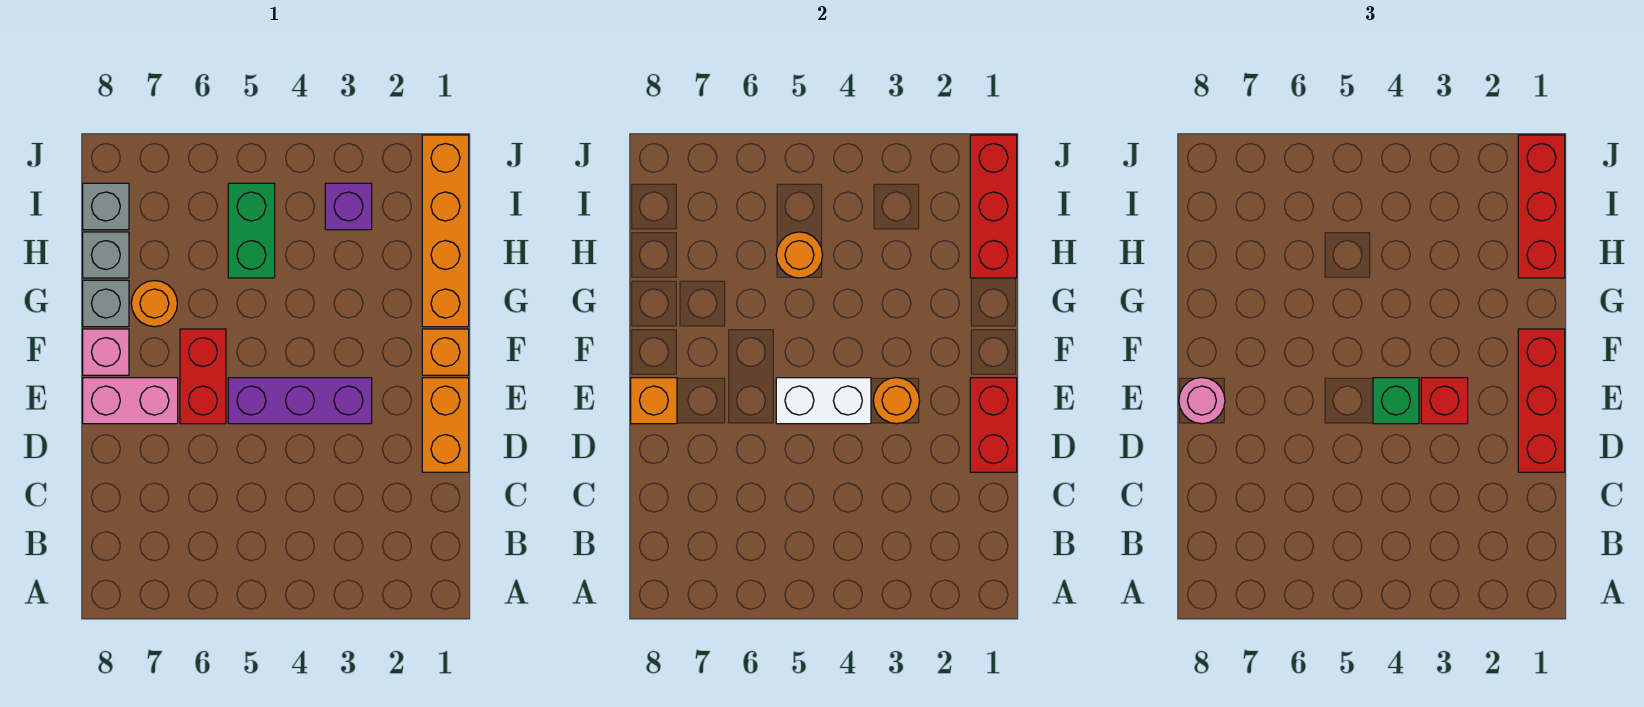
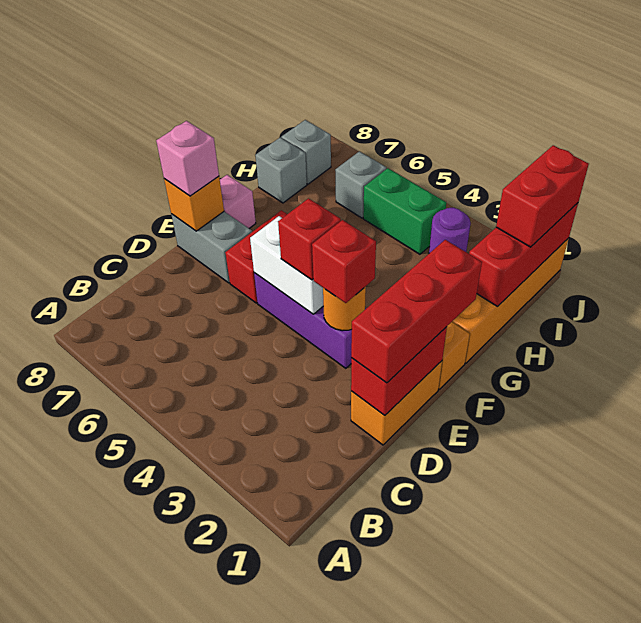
green 1x1 brick [1373,378,1419,424] -> red 1x1 brick [278,198,341,280]
pink 1x2 brick [83,378,178,424] -> grey 1x2 brick [171,212,252,283]
pink 1x1 round brick [1179,378,1225,424] -> pink 1x1 brick [156,121,219,196]
orange 1x1 round brick [131,281,177,327] -> none
grey 1x1 brick [83,280,129,327] -> grey 1x1 brick moved to [335,151,386,218]
red 1x3 brick [1518,135,1565,278] -> red 1x2 brick [496,145,589,247]
green 1x2 brick [228,183,275,278] -> green 1x2 brick turned to [363,168,446,254]
orange 1x1 round brick [776,232,822,278] -> none
purple 1x1 brick [325,183,372,230] -> purple 1x1 round brick [429,208,471,253]

